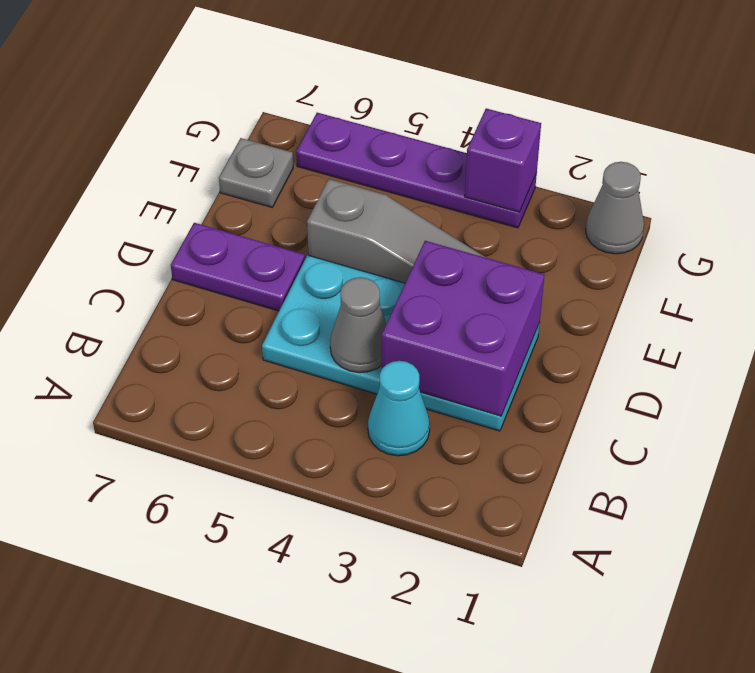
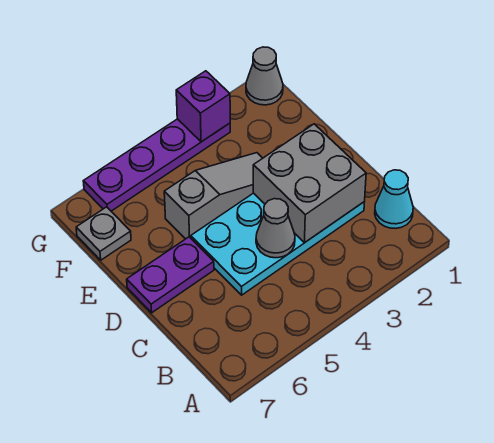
cyan 1x1 cone [368,361,430,456] -> cyan 1x1 cone moved to [375,170,413,228]
purple 2x2 brick [382,241,544,416] -> grey 2x2 brick [253,124,366,243]

